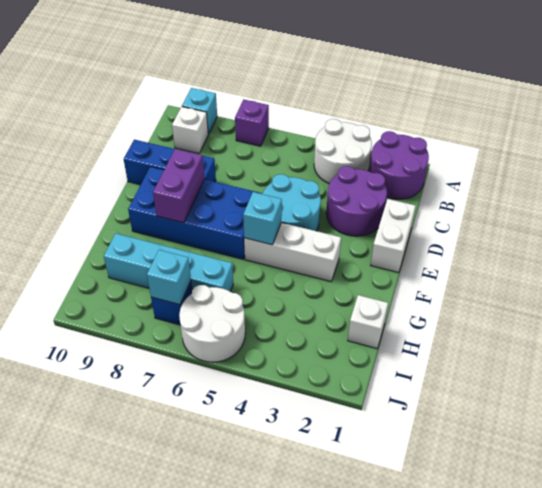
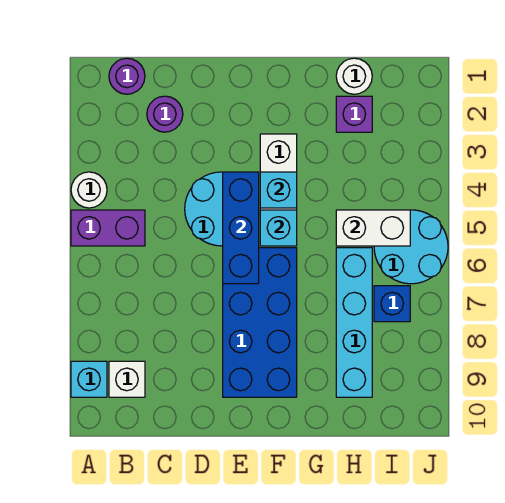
purple 2x2 round brick [369,131,429,199] -> purple 1x1 round brick [109,58,145,94]
white 2x2 round brick [314,119,372,184] -> white 1x1 round brick [71,172,107,208]
purple 1x1 brick [235,100,269,146] -> purple 1x1 brick moved to [336,96,372,132]
purple 2x2 round brick [326,166,387,236] -> purple 1x1 round brick [147,96,183,132]
white 1x2 brick [371,199,416,273] -> white 1x2 brick moved to [336,210,410,246]
blue 1x3 brick [124,140,216,185] -> blue 1x3 brick moved to [223,172,259,284]
purple 1x2 brick [153,149,204,223] -> purple 1x2 brick moved to [71,210,145,246]
white 1x1 brick [348,295,388,348] -> white 1x1 round brick [336,58,372,94]
white 2x2 round brick [179,285,245,362] -> cyan 2x2 round brick [374,210,448,284]
cyan 1x1 brick [147,250,191,305] -> cyan 1x1 brick moved to [260,172,297,208]

